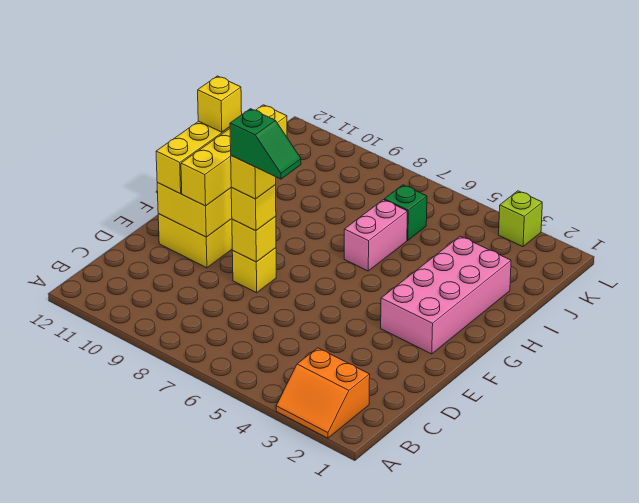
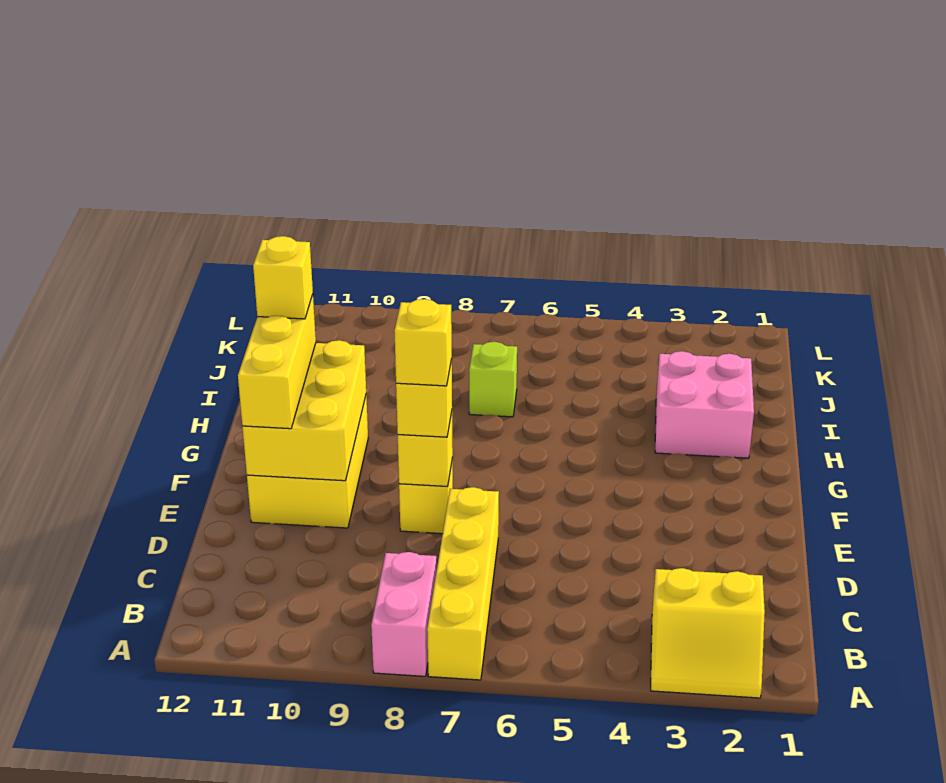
orange 2x2 slope [276,348,370,438] -> yellow 2x2 slope [651,568,765,698]
green 1x2 slope [230,109,301,179] -> none
yellow 1x4 brick [181,105,287,206] -> yellow 1x4 brick moved to [427,487,499,680]
pink 2x4 brick [381,236,511,354] -> pink 2x2 brick [655,351,754,458]
pink 1x2 brick [344,200,407,271] -> pink 1x2 brick moved to [371,552,437,676]
green 1x1 brick [384,185,427,240] -> none
lime 1x1 brick [499,191,542,247] -> lime 1x1 brick moved to [469,342,517,417]

